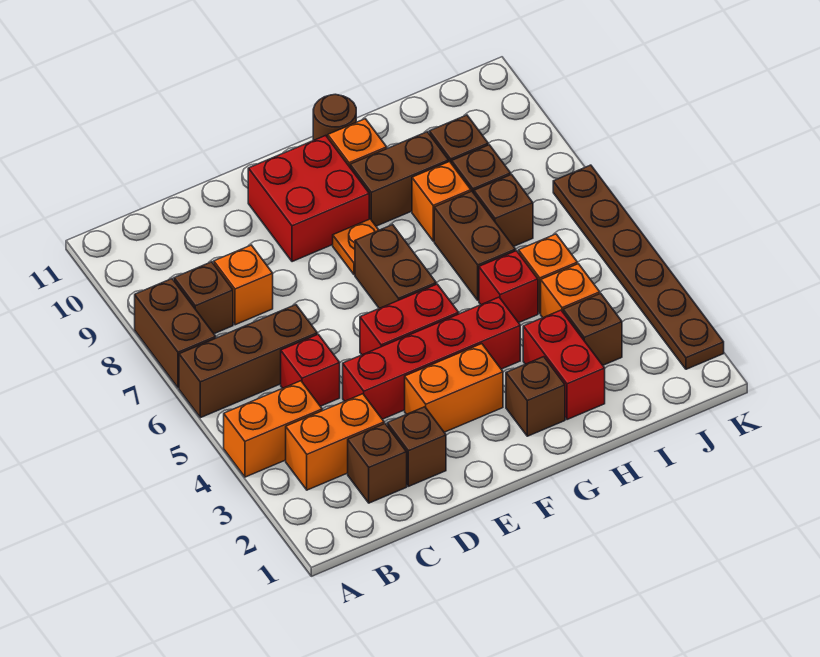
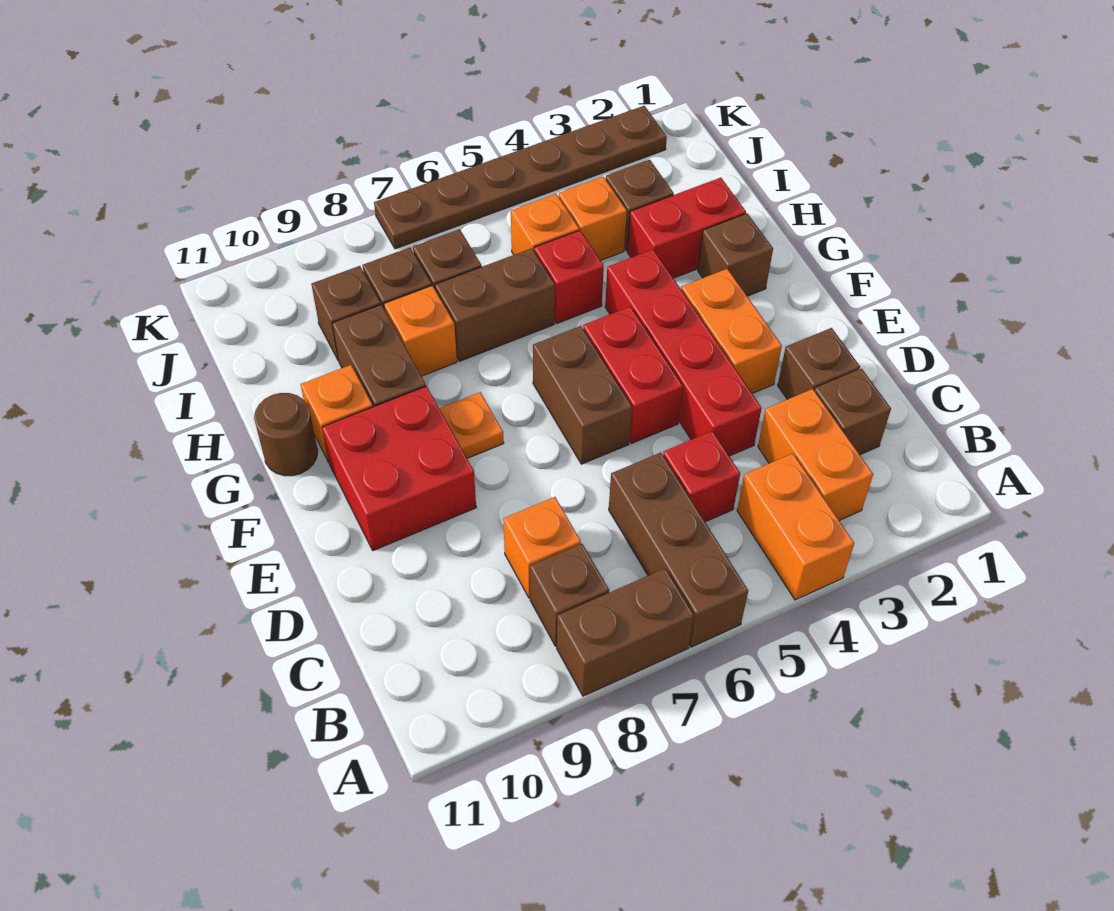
brown 1x2 brick [355,225,436,308] -> brown 1x2 brick turned to [533,326,632,464]

